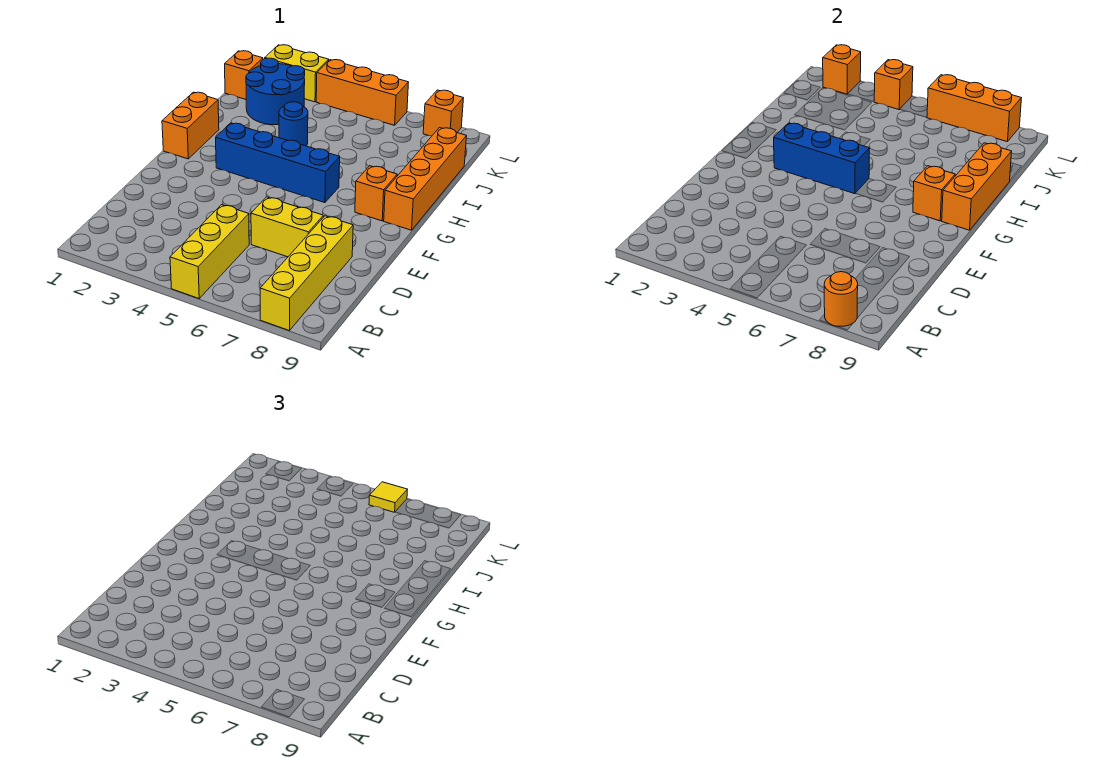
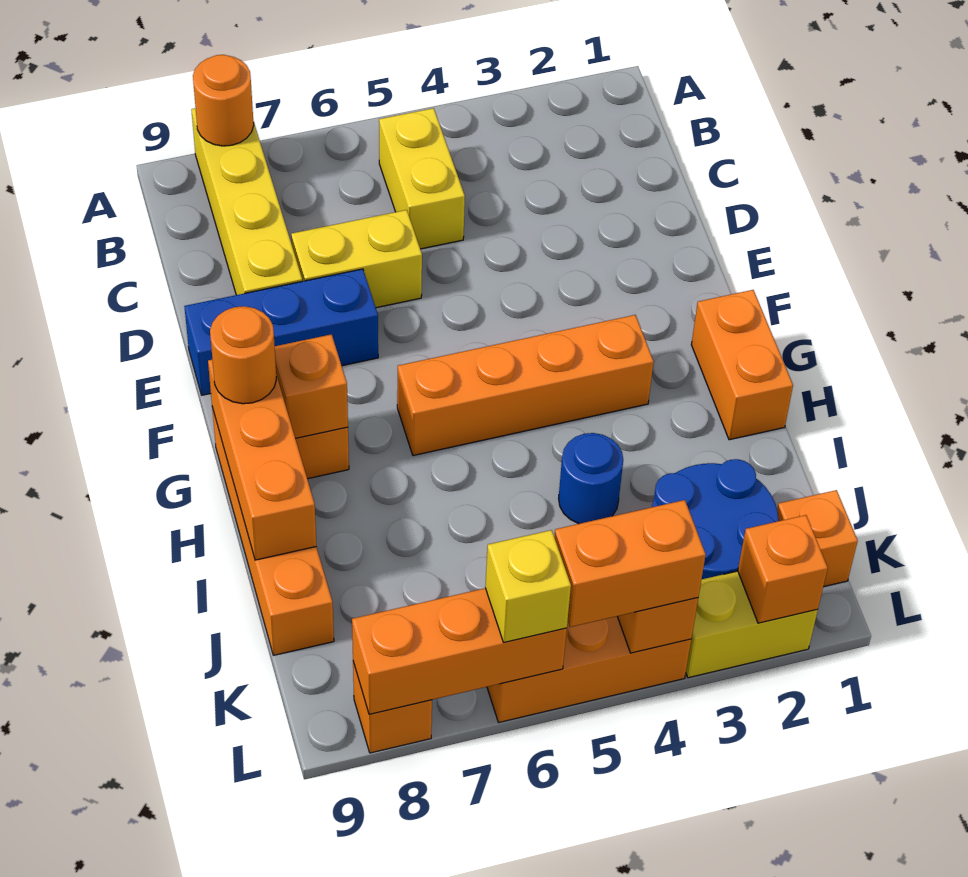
yellow 1x3 brick [170,205,249,298] -> yellow 1x2 brick [379,108,465,249]
blue 1x4 brick [216,123,340,203] -> orange 1x4 brick [397,315,654,456]
blue 1x3 brick [774,123,870,194] -> blue 1x3 brick moved to [184,269,378,395]
none -> orange 1x1 round brick [210,306,276,404]
none -> orange 1x2 brick [554,500,706,627]
yellow 1x1 tile [369,482,407,512] -> yellow 1x1 brick [485,530,571,642]

